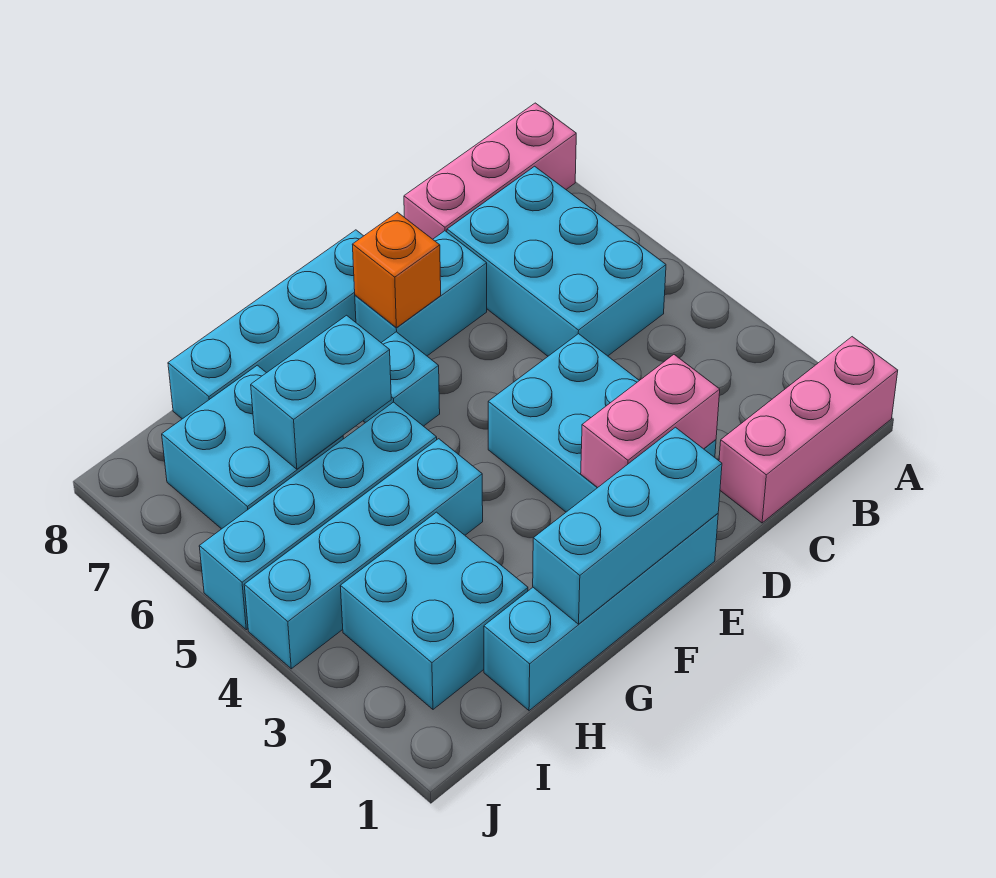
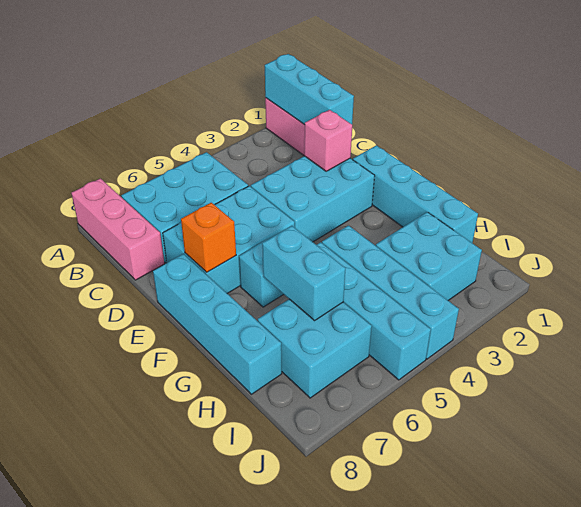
pink 1x2 brick [581,355,720,488] -> pink 1x1 brick [304,110,352,171]
cyan 1x2 brick [355,231,487,356] -> cyan 2x3 brick [163,186,295,293]
cyan 1x3 brick [533,427,722,624] -> cyan 1x3 brick moved to [265,54,354,125]

